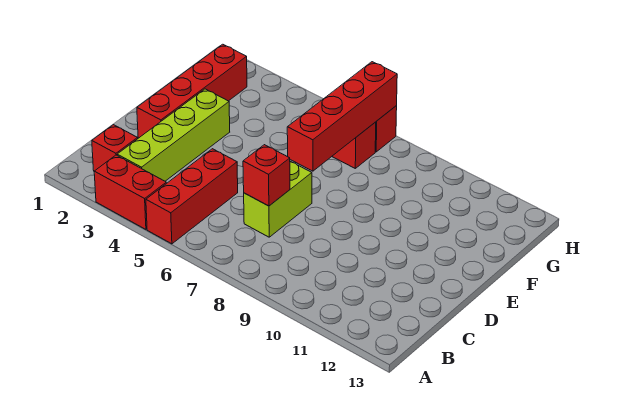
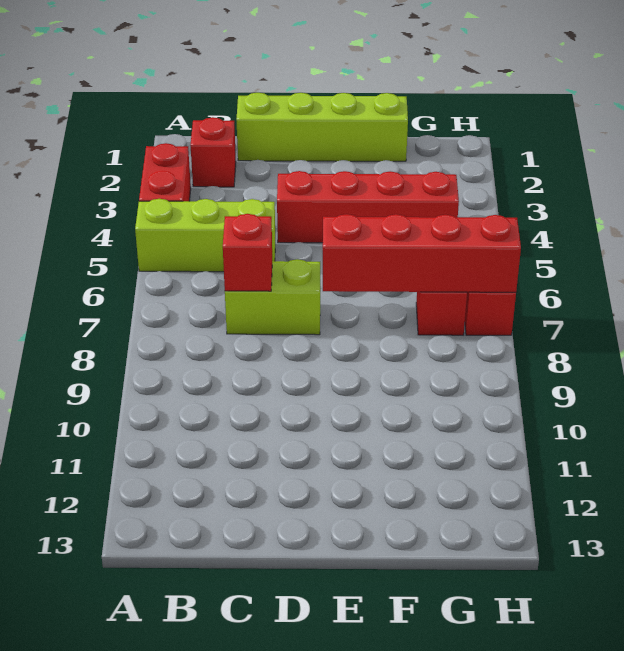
red 1x3 brick [146,149,238,244] -> lime 1x3 brick [135,199,275,272]
lime 1x4 brick [117,89,230,181] -> lime 1x4 brick moved to [236,93,408,161]
red 1x4 brick [137,44,247,138] -> red 1x4 brick moved to [277,171,459,243]

